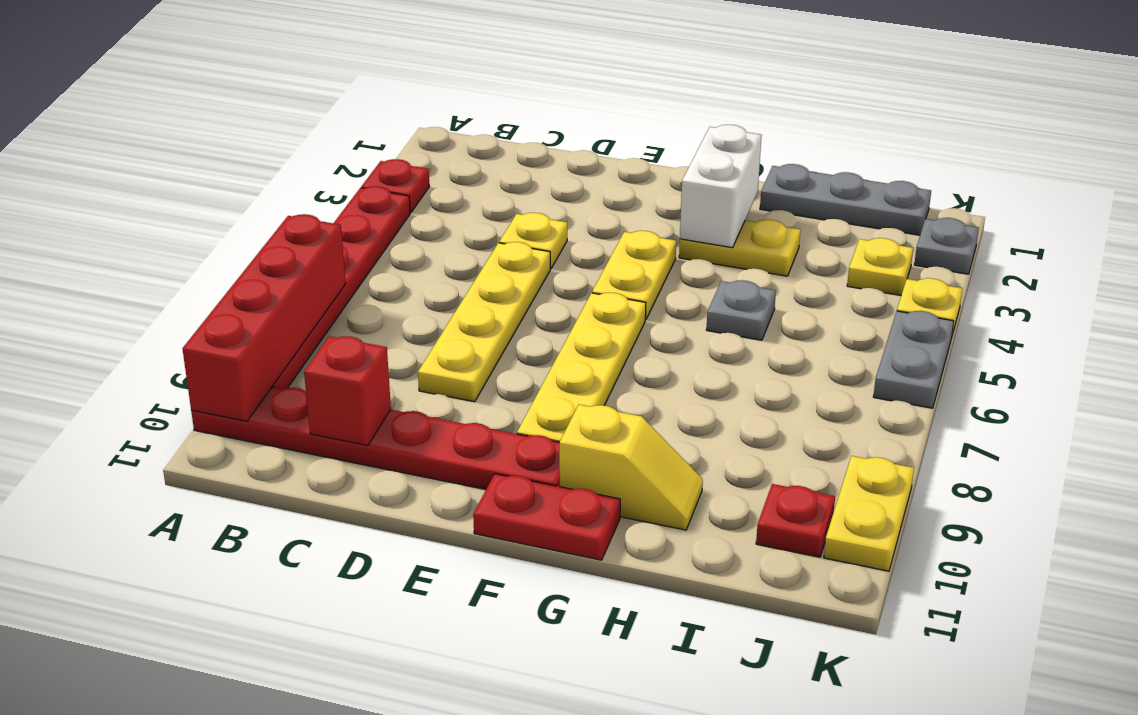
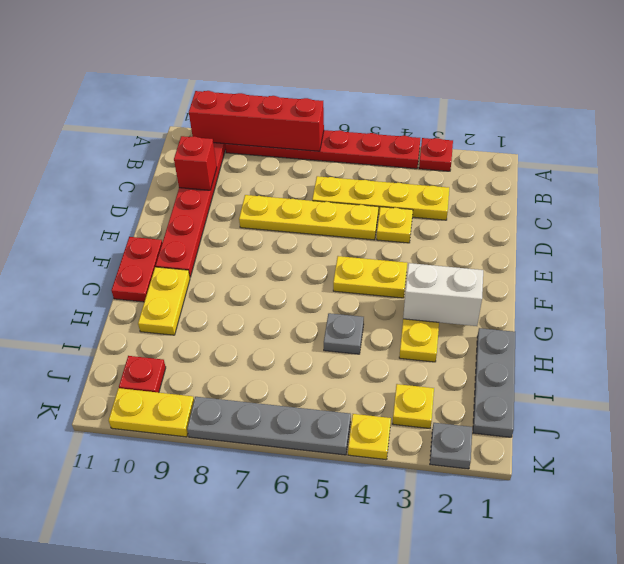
yellow 1x4 plate [517,293,646,442] -> yellow 1x4 plate moved to [312,176,449,220]
yellow 1x2 slope [559,404,703,530] -> yellow 1x2 plate [138,267,190,335]
grey 1x2 plate [873,311,954,408] -> grey 1x4 plate [187,397,351,455]

